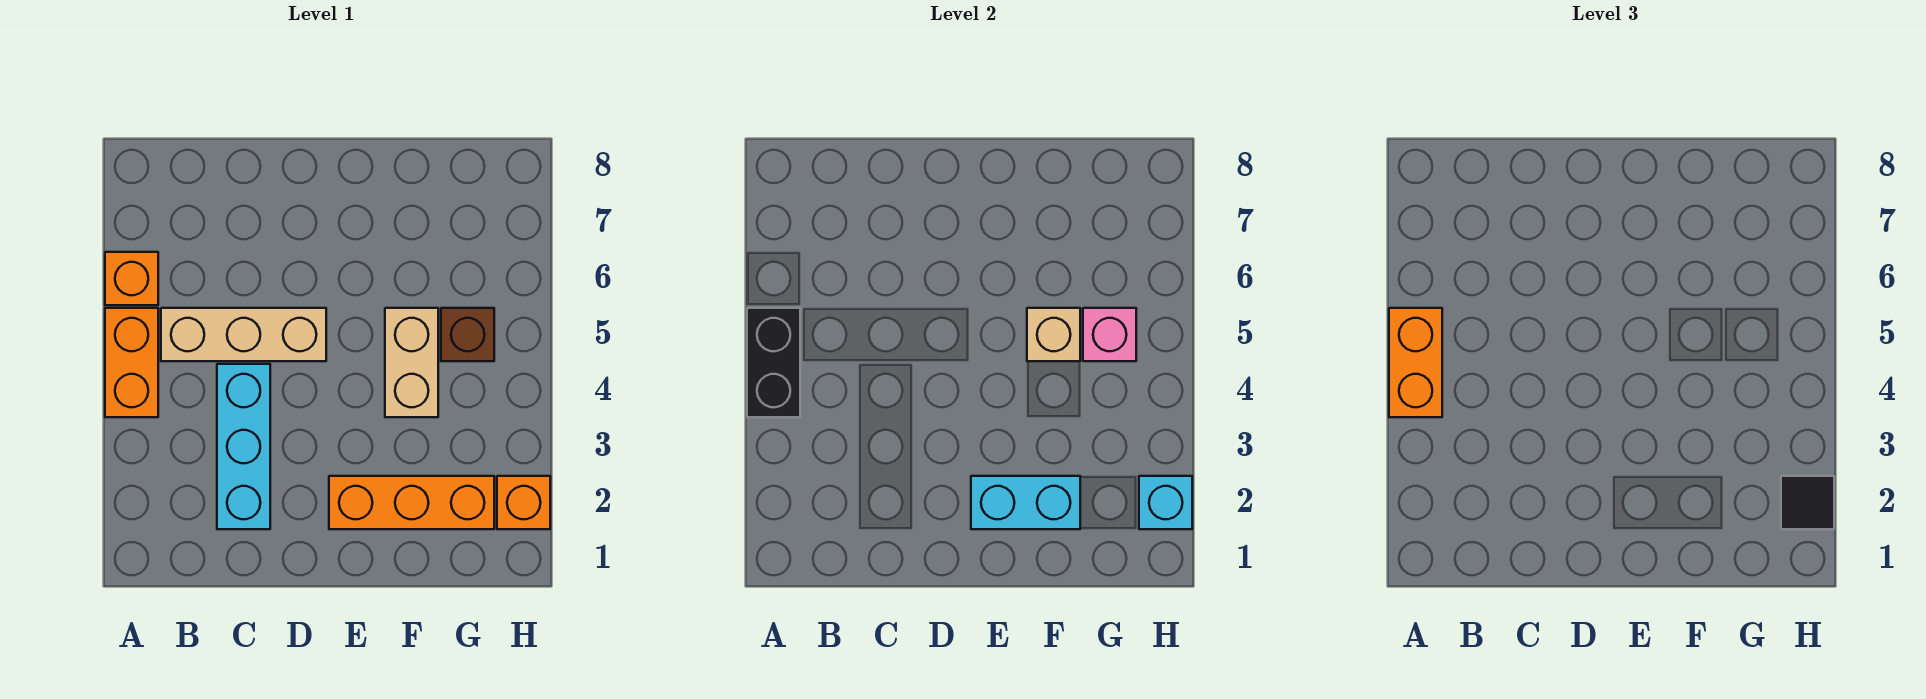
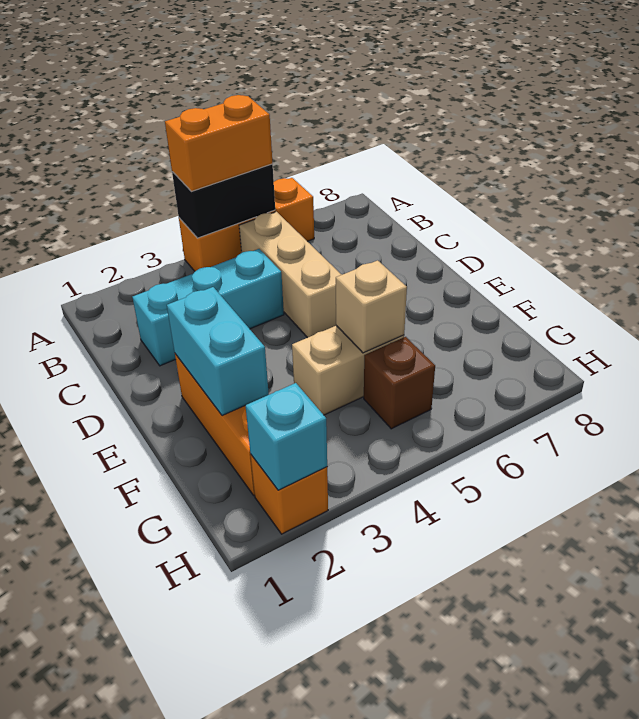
pink 1x1 brick [1083,308,1136,361] -> none
black 1x1 tile [1781,476,1834,529] -> none

